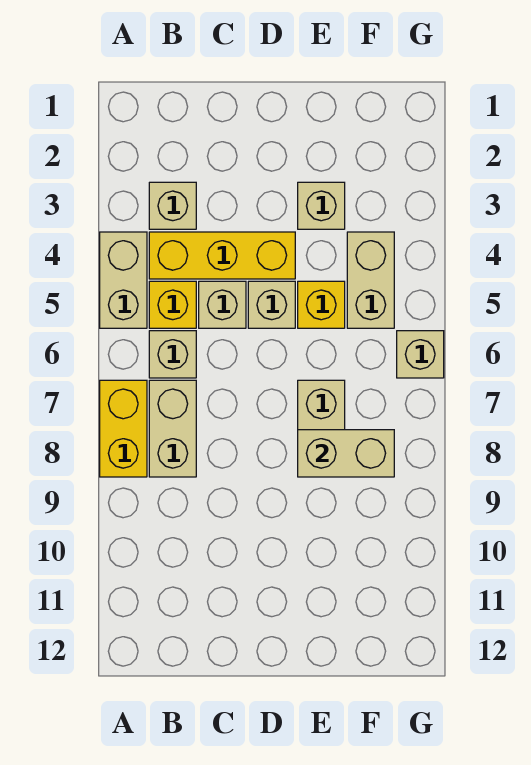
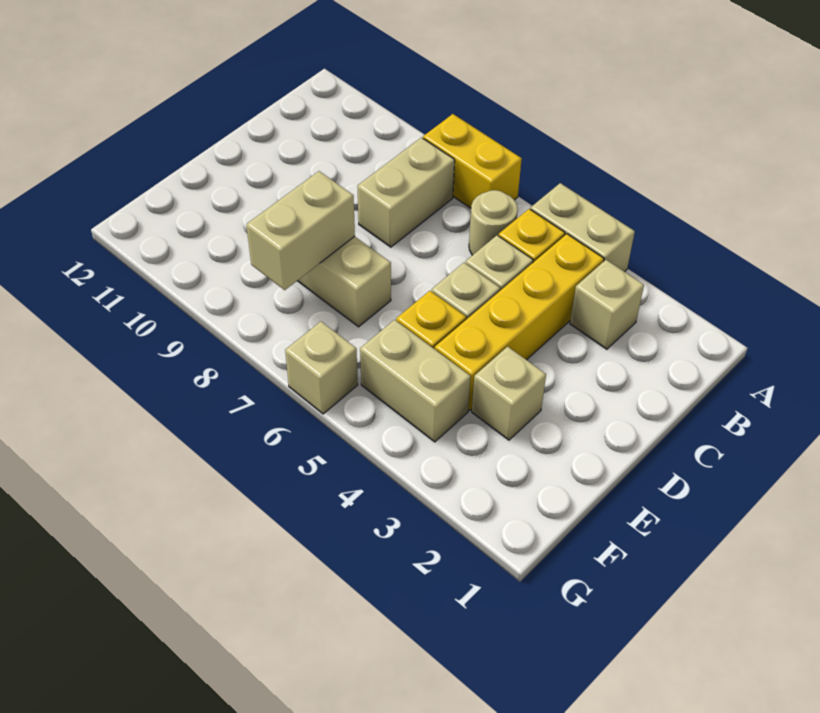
yellow 1x3 brick [149,232,295,279] -> yellow 1x4 brick [435,234,604,410]
tan 1x1 brick [149,331,196,378] -> tan 1x1 round brick [469,190,518,255]
tan 1x2 brick [149,380,196,477] -> tan 1x2 brick turned to [357,138,455,247]

